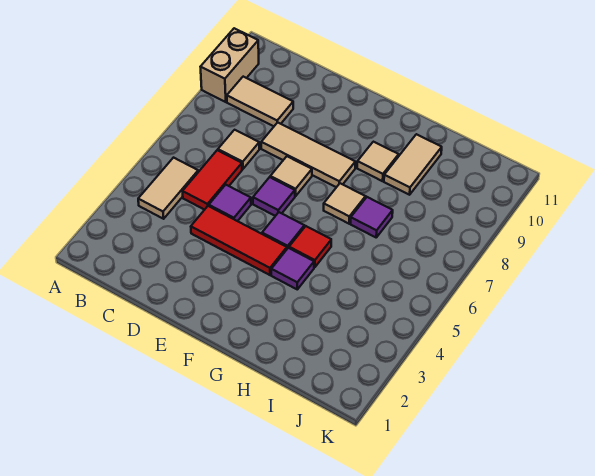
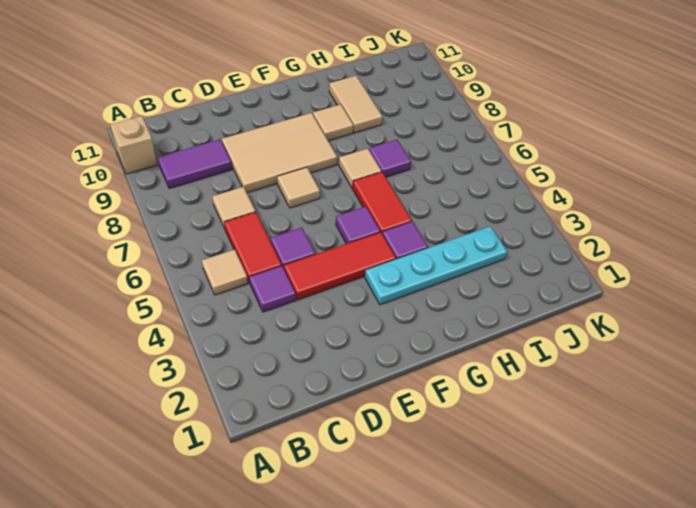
tan 1x2 brick [201,28,259,102] -> tan 1x1 brick [111,116,157,174]
tan 1x2 tile [138,158,198,219] -> tan 1x1 tile [202,249,248,295]
tan 1x2 tile [227,77,293,126] -> purple 1x2 tile [158,139,232,189]
tan 1x3 tile [261,122,355,187] -> tan 2x3 tile [222,113,337,193]
purple 1x1 tile [253,177,295,216] -> purple 1x1 tile moved to [250,266,296,312]
none -> cyan 1x4 plate [365,226,507,305]
red 1x1 tile [289,226,331,267] -> red 1x2 tile [353,172,412,233]

